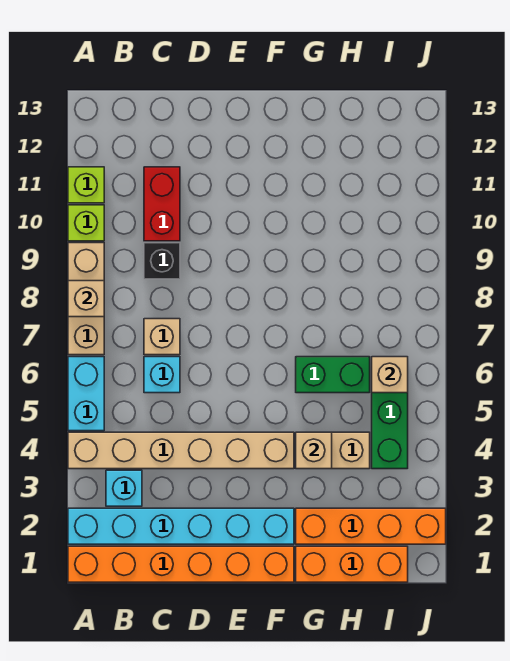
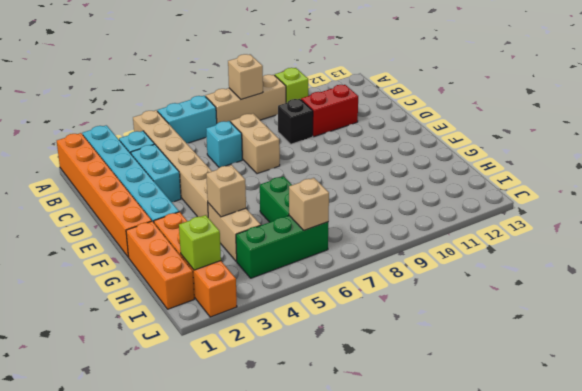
lime 1x1 brick [68,167,104,203] -> lime 1x1 brick moved to [179,215,221,270]
none -> cyan 1x2 brick [131,144,181,202]
tan 1x1 brick [144,319,180,355] -> tan 1x2 brick [230,114,280,174]

